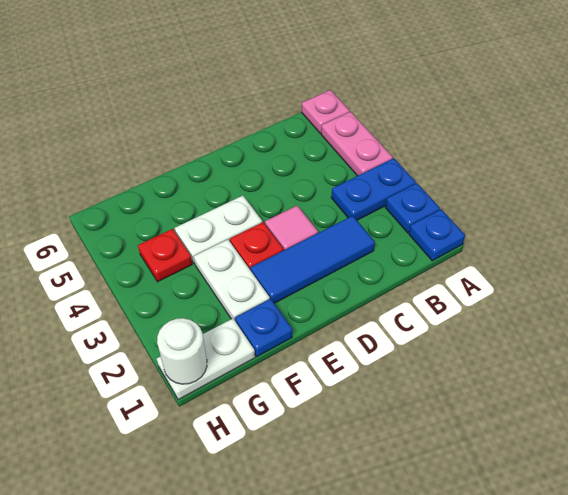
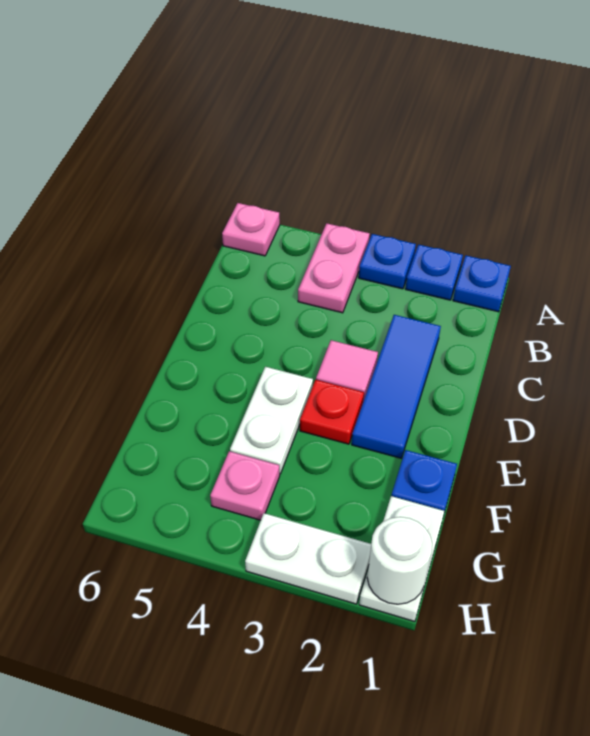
blue 1x2 plate [331,158,416,220] -> blue 1x1 plate [359,234,416,289]
pink 1x2 plate [321,112,393,176] -> pink 1x2 plate turned to [298,223,370,313]
white 1x2 plate [194,240,270,320] -> white 1x2 plate moved to [245,513,371,604]
red 1x1 plate [138,229,192,282] -> pink 1x1 plate [210,451,280,520]

